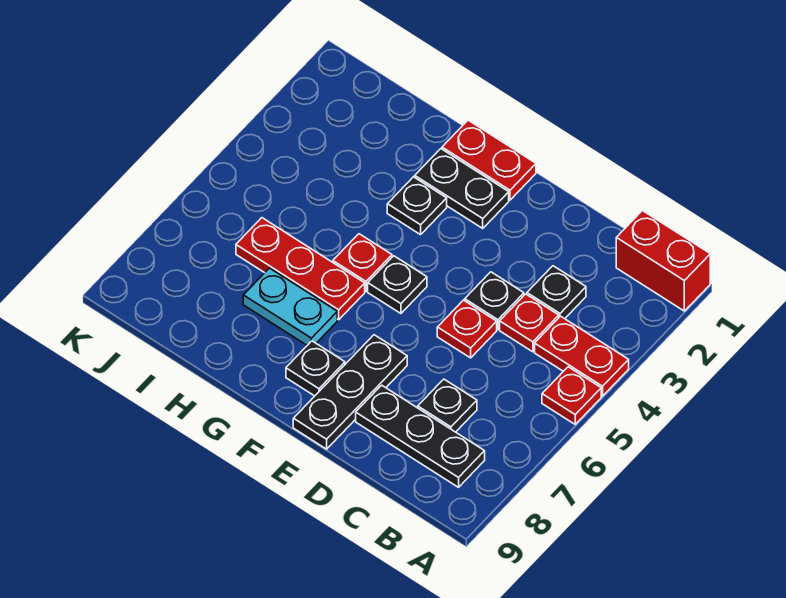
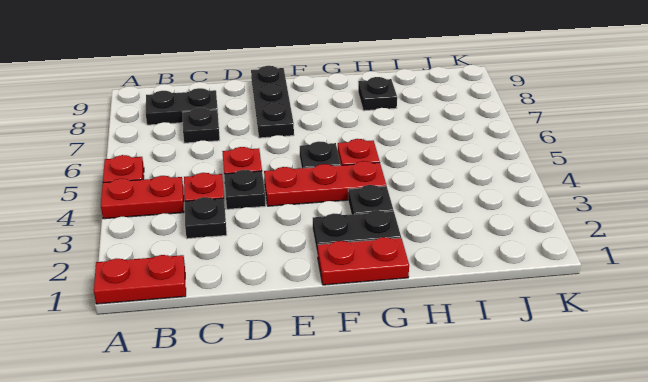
red 1x2 brick [616,211,710,311] -> red 1x2 plate [94,255,186,304]
black 1x3 plate [356,385,485,487] -> black 1x2 plate [146,88,217,125]
black 1x1 plate [286,341,345,396] -> black 1x1 plate moved to [358,77,397,111]
red 1x3 plate [236,218,365,320] -> red 1x3 plate moved to [264,161,386,206]
cyan 1x2 plate [243,268,337,345] -> none

